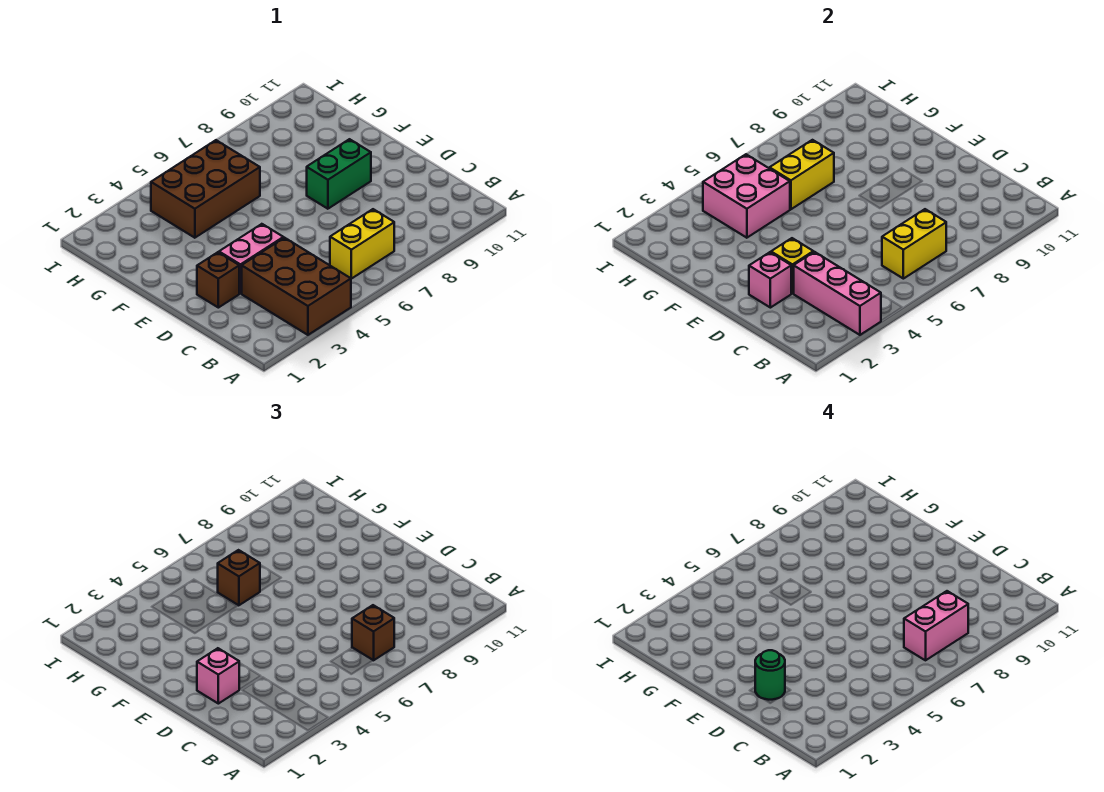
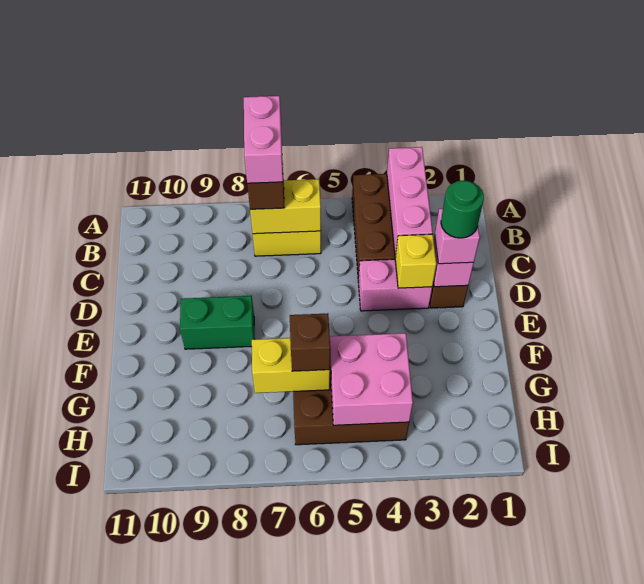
pink 1x2 brick [904,591,968,660] -> pink 1x2 brick turned to [244,96,283,183]

